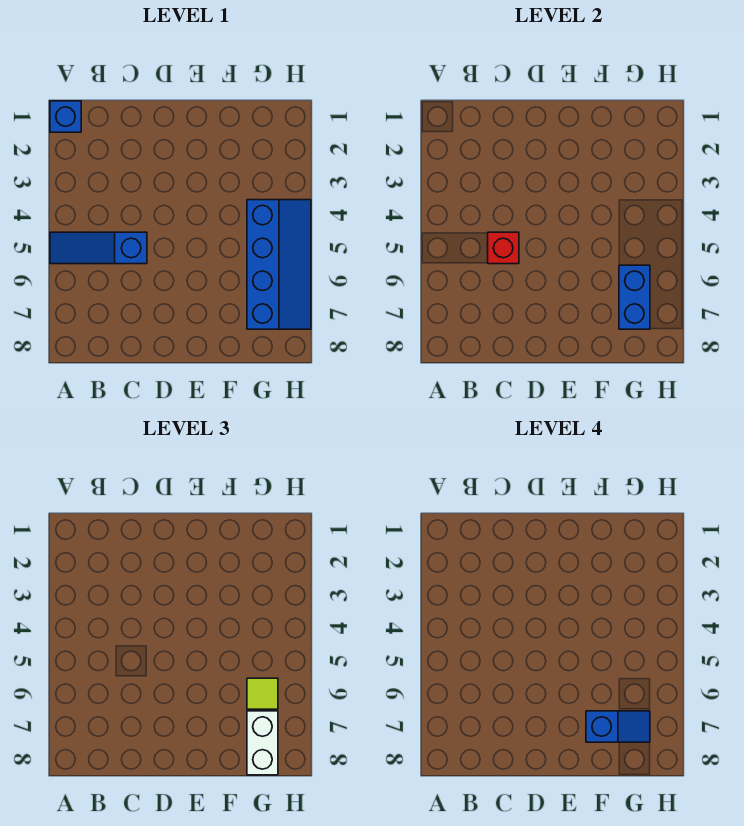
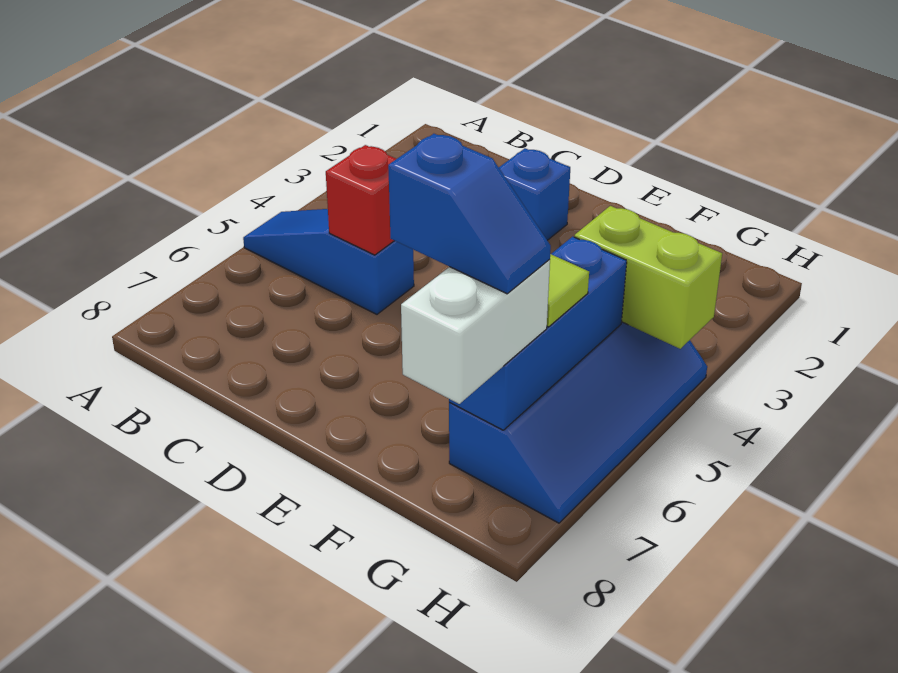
blue 1x1 brick [50,101,81,132] -> blue 1x1 brick moved to [499,148,570,240]
none -> lime 1x2 brick [574,206,722,349]
blue 1x2 brick [619,265,650,329] -> blue 1x3 brick [449,237,627,430]

